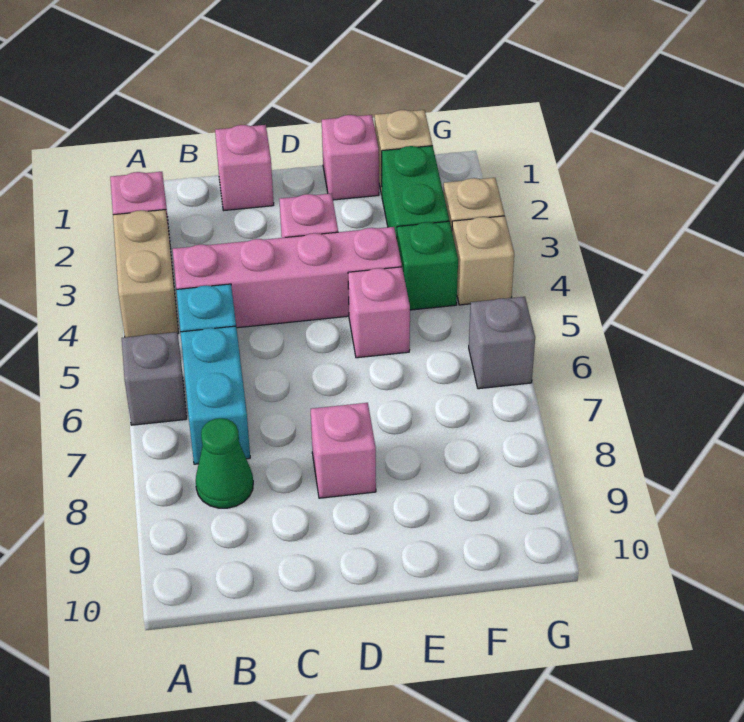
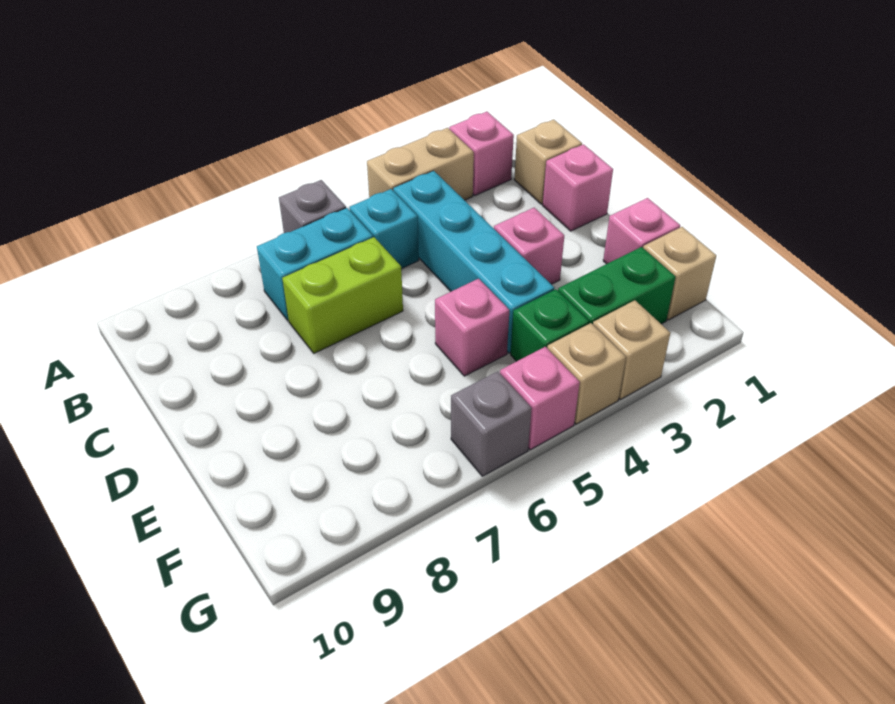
none -> tan 1x1 brick [514,119,582,204]
pink 1x4 brick [173,227,402,328] -> cyan 1x4 brick [393,171,554,353]
green 1x1 cone [196,418,253,508] -> none
none -> lime 1x2 brick [282,237,403,353]
pink 1x1 brick [311,403,376,498] -> pink 1x1 brick moved to [500,347,580,450]

